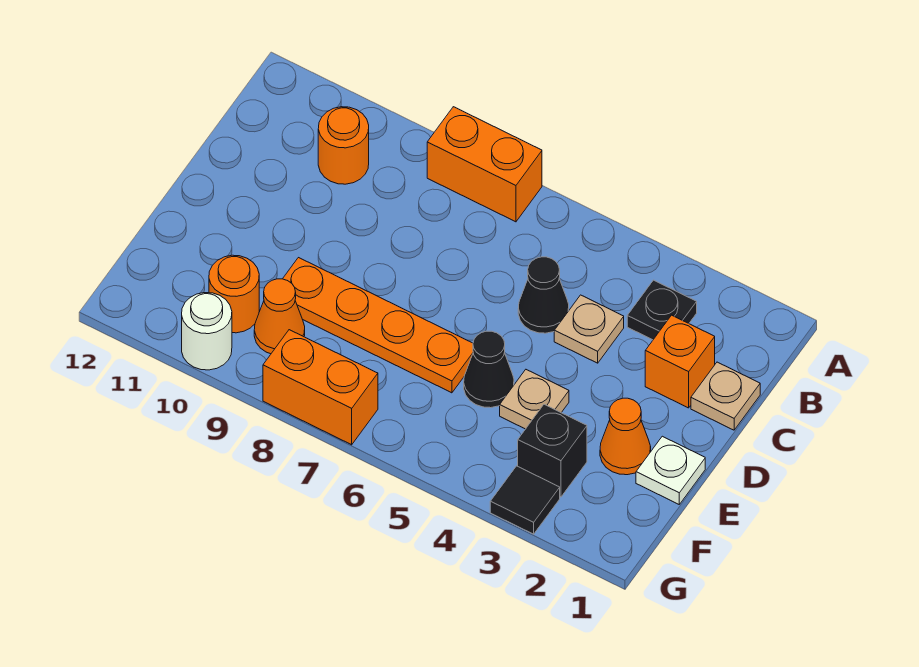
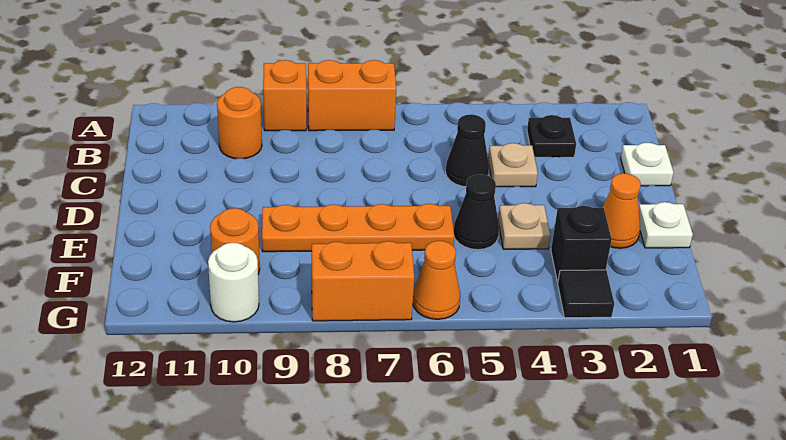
tan 1x1 plate [691,362,760,430] -> white 1x1 plate [621,143,674,186]
orange 1x1 brick [645,315,715,408] -> orange 1x1 brick moved to [263,60,306,131]
orange 1x1 cone [254,279,305,354] -> orange 1x1 cone moved to [413,241,460,319]

